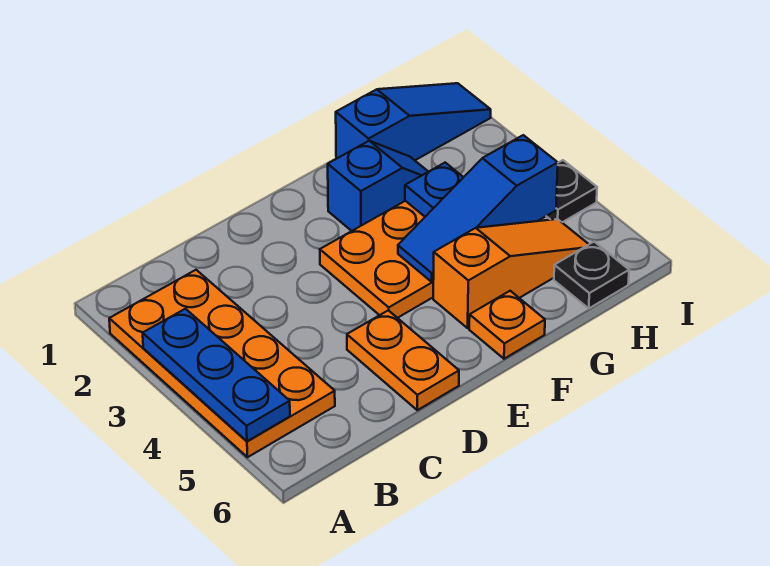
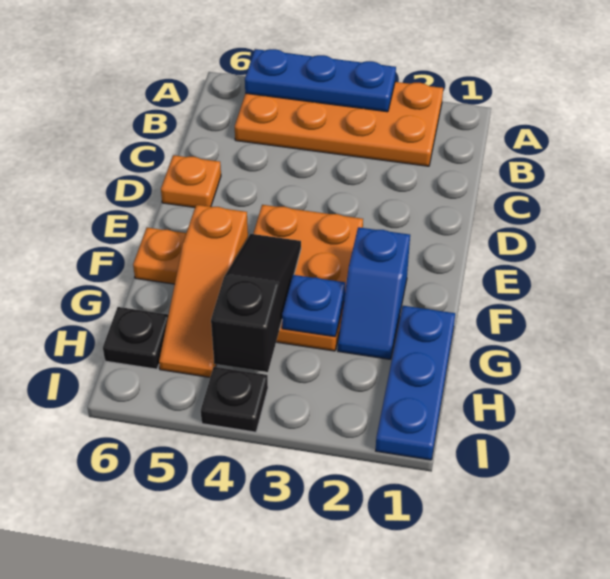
orange 1x2 plate [347,310,459,410] -> orange 1x1 plate [161,155,221,208]
blue 1x3 slope [398,135,558,282] -> black 1x3 slope [211,234,301,372]
blue 1x3 slope [336,83,491,160] -> blue 1x3 plate [376,306,455,460]

